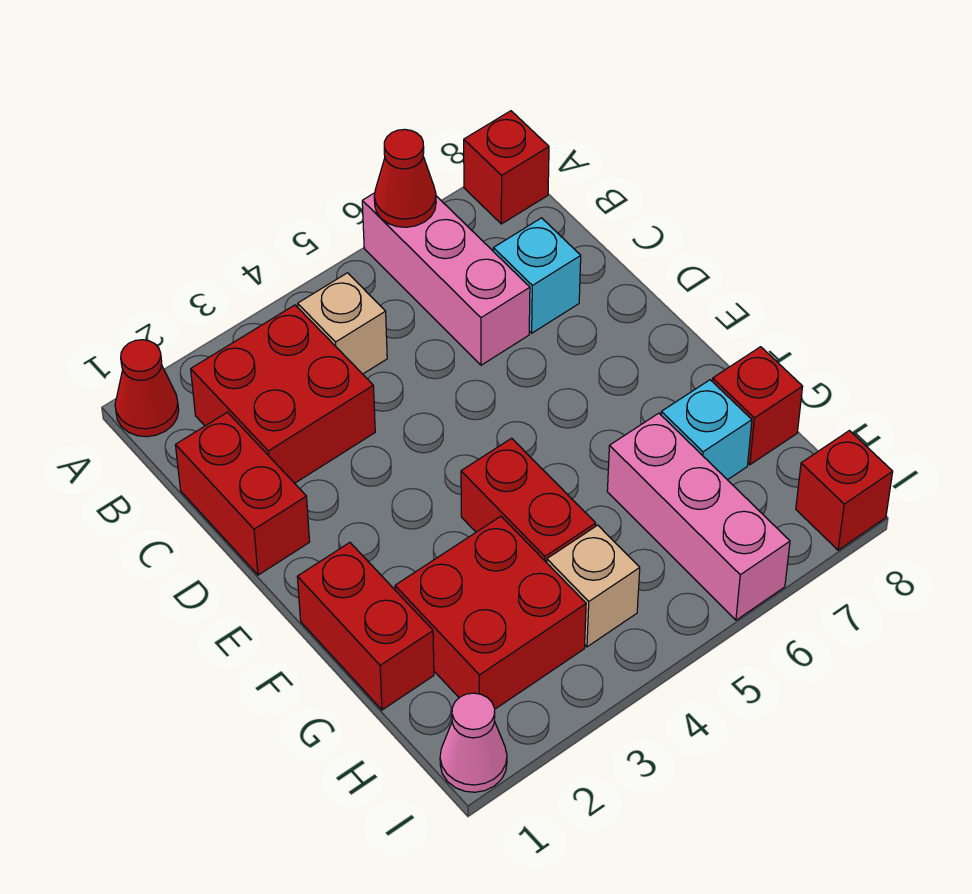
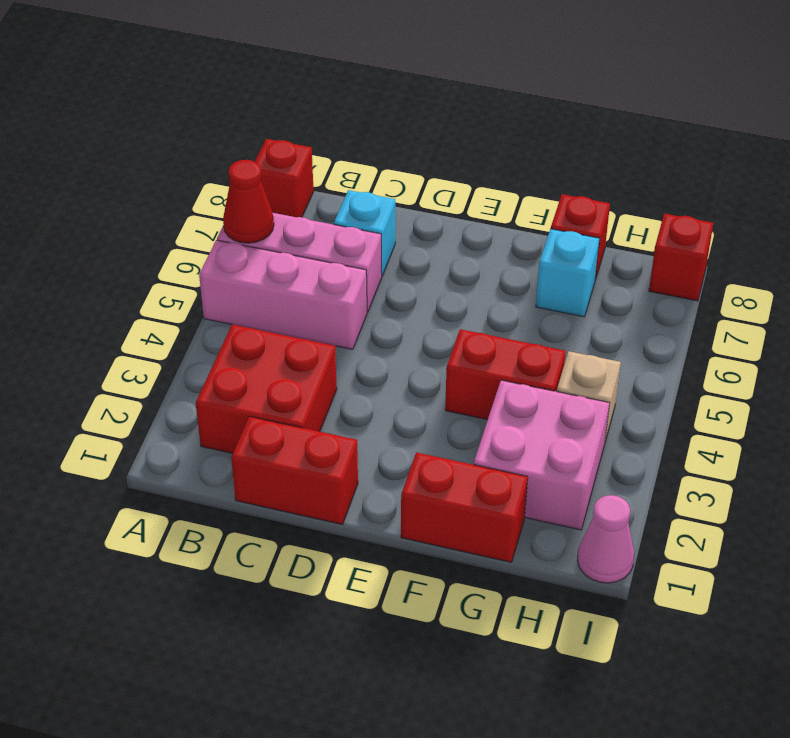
red 1x1 cone [115,340,179,437] -> none
tan 1x1 brick [298,273,387,374] -> none
red 2x2 brick [395,516,586,709] -> pink 2x2 brick [474,380,610,530]
pink 1x3 brick [607,413,790,620] -> pink 1x3 brick moved to [199,240,367,349]

